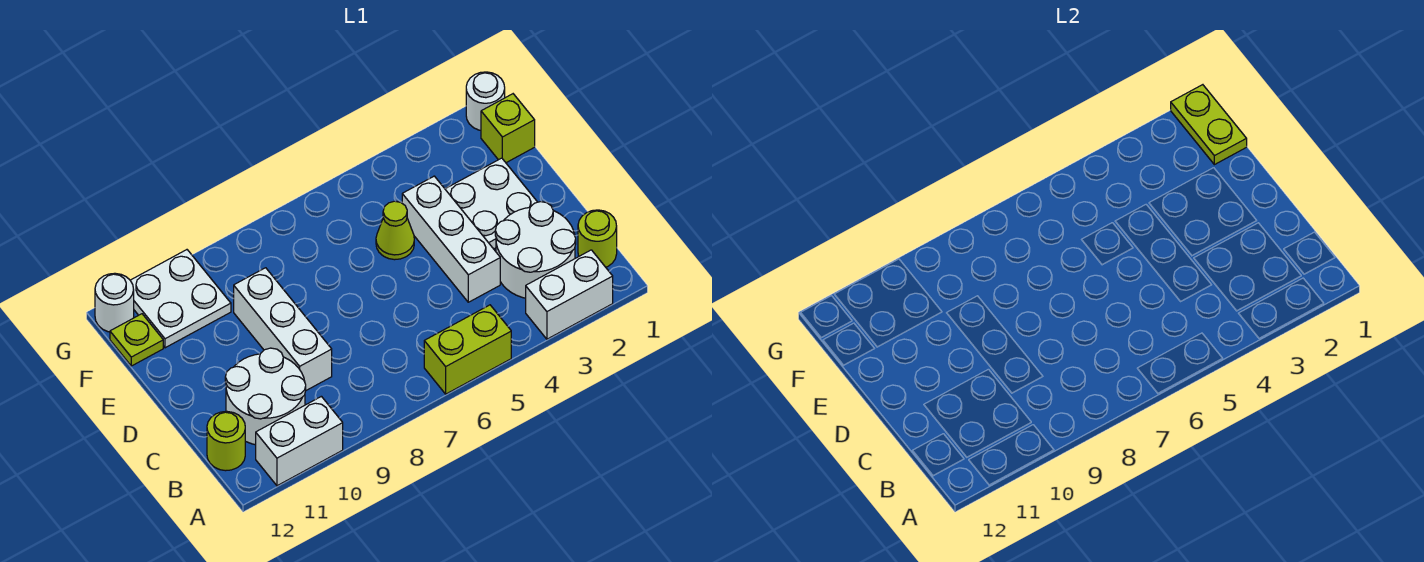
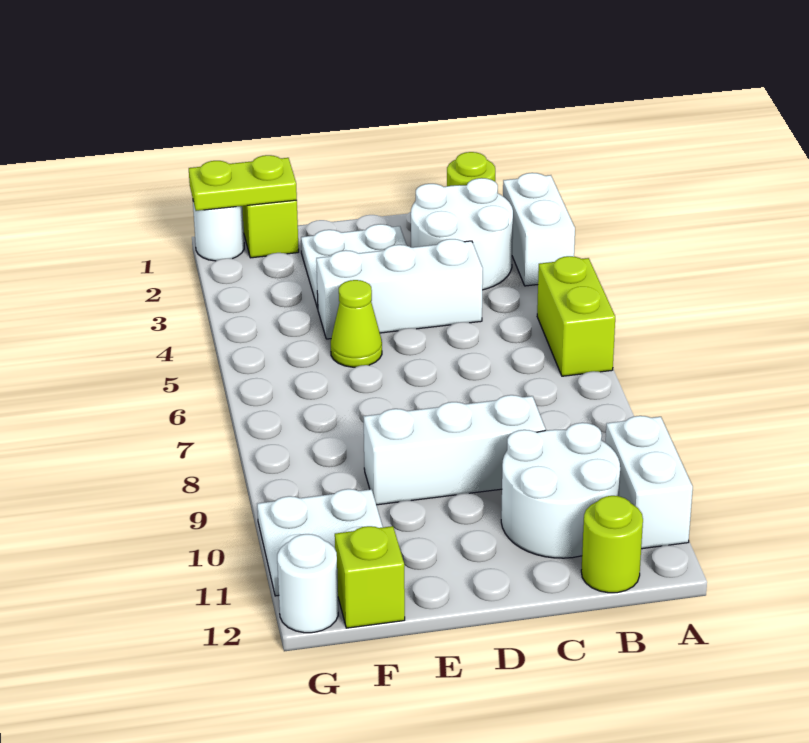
lime 1x1 plate [110,314,163,366] -> lime 1x1 brick [335,526,405,628]

